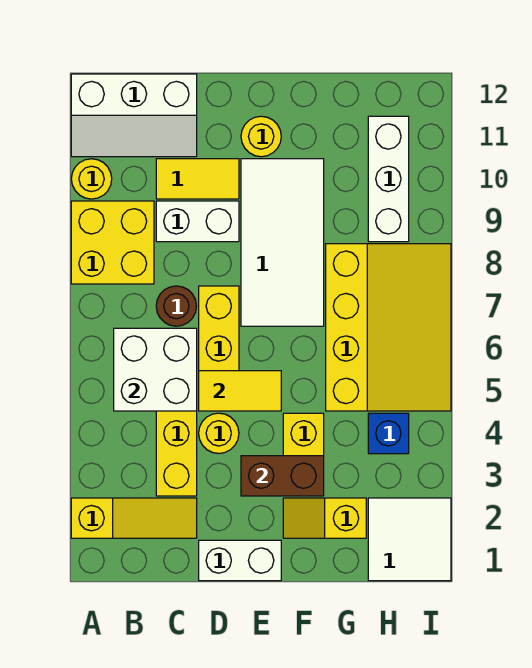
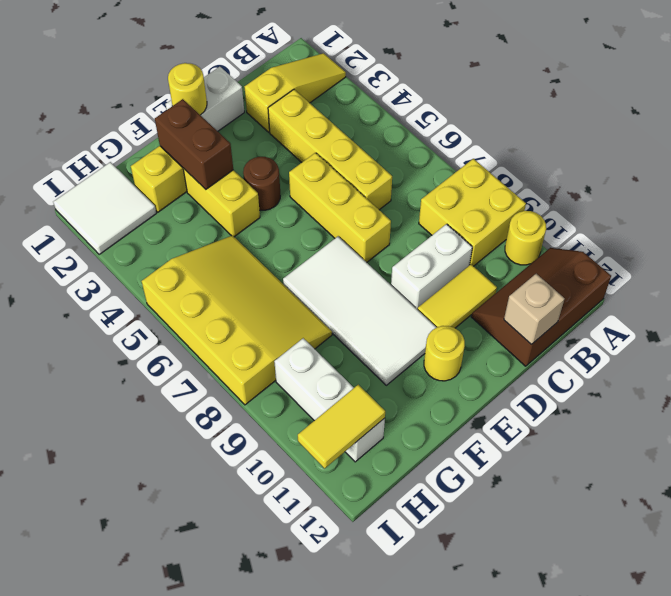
yellow 1x3 slope [71,498,197,538] -> yellow 1x3 slope turned to [245,53,346,132]
white 2x3 slope [71,74,197,157] -> brown 2x3 slope [471,248,611,366]
white 2x2 brick [114,328,197,411] -> none
brown 1x1 round brick [156,286,196,326] -> brown 1x1 round brick moved to [243,157,280,210]
none -> tan 1x1 brick [504,274,565,345]
yellow 1x1 round brick [199,413,239,454] -> yellow 1x1 round brick moved to [168,63,207,115]
yellow 1x2 tile [199,371,281,411] -> yellow 1x2 tile moved to [298,385,385,468]
brown 1x2 brick [241,456,324,496] -> brown 1x2 brick turned to [155,99,233,189]
yellow 3x4 slope [326,244,451,411] -> yellow 3x4 slope turned to [142,235,332,405]
blue 1x1 brick [368,413,409,454] -> none

